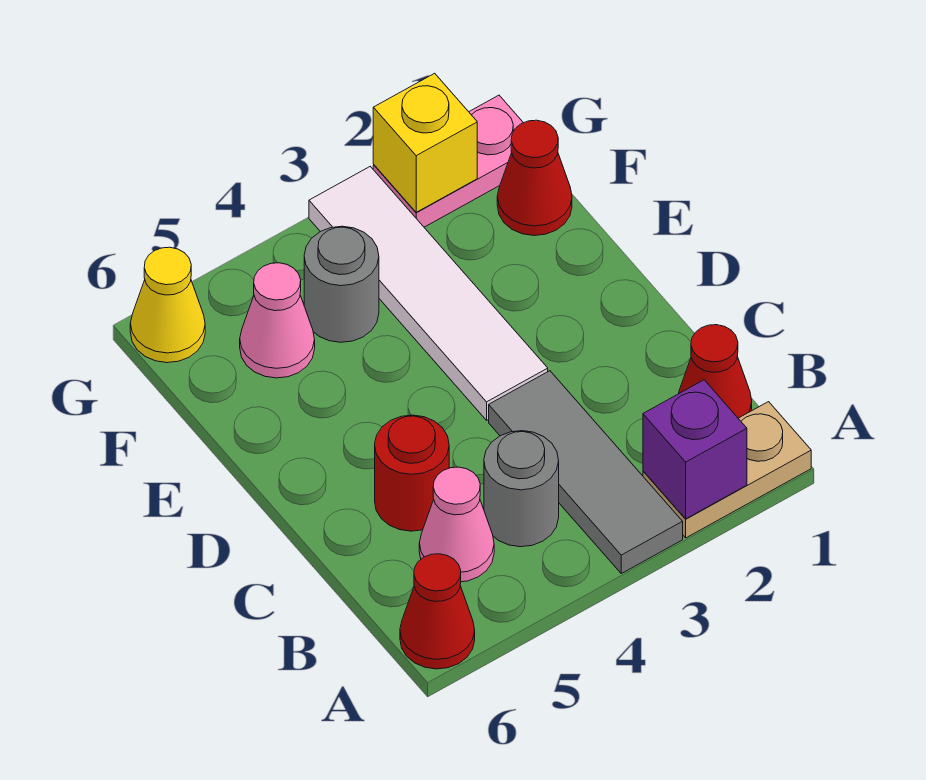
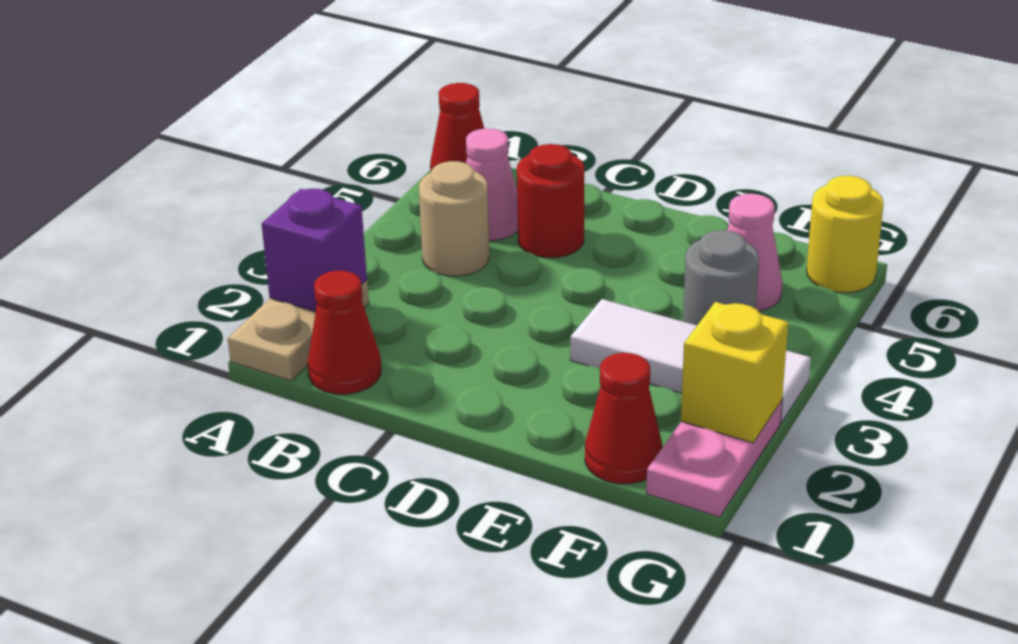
grey 1x3 tile [489,371,683,573] -> none
grey 1x1 round brick [484,431,559,547] -> tan 1x1 round brick [419,161,489,276]
white 1x4 tile [309,167,548,420] -> white 1x3 tile [570,299,811,423]
yellow 1x1 cone [130,247,205,363] -> yellow 1x1 round brick [807,176,884,292]

